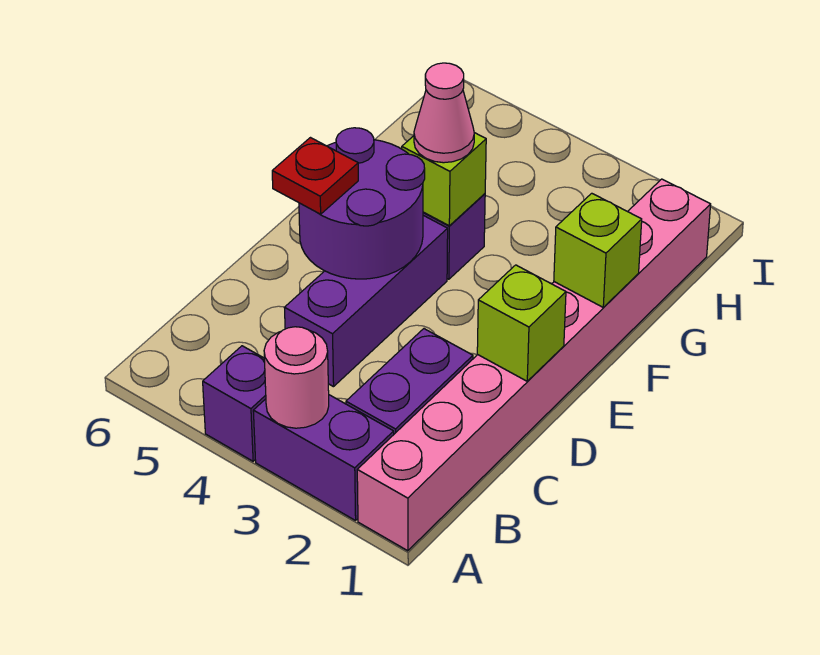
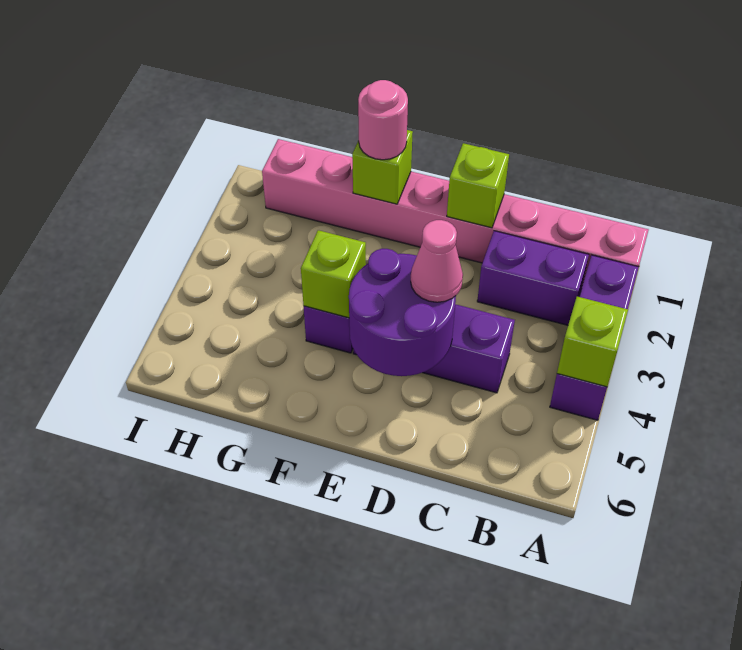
pink 1x1 round brick [264,327,329,428] -> pink 1x1 round brick moved to [358,80,408,160]
none -> lime 1x1 brick [557,297,628,387]
red 1x1 plate [272,138,358,214] -> none
pink 1x1 cone [414,63,474,163] -> pink 1x1 cone moved to [411,220,463,302]

